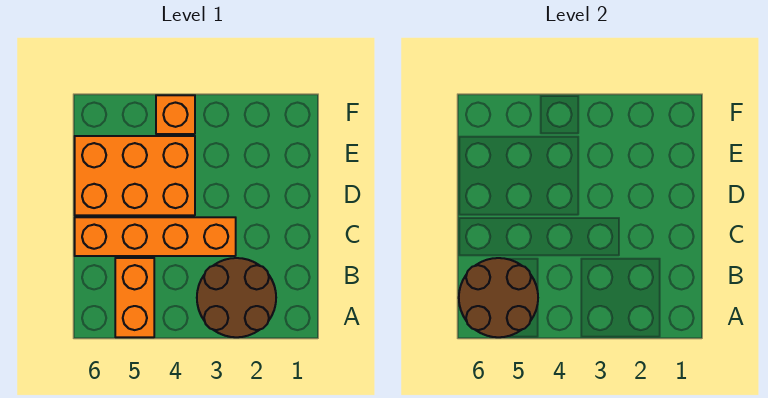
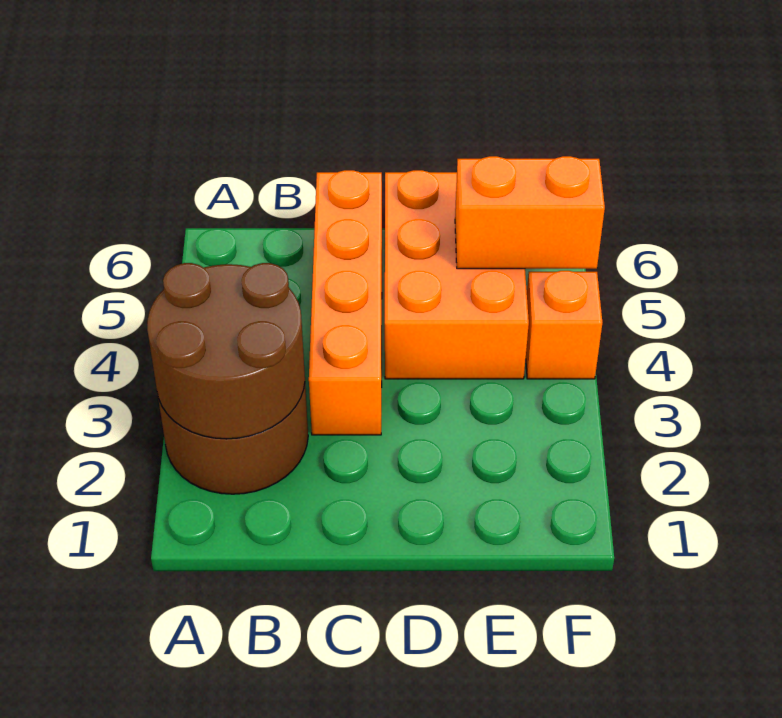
orange 1x2 brick [115,258,154,337] -> orange 1x2 brick moved to [455,156,605,269]
brown 2x2 round brick [459,258,538,337] -> brown 2x2 round brick moved to [147,263,305,439]

